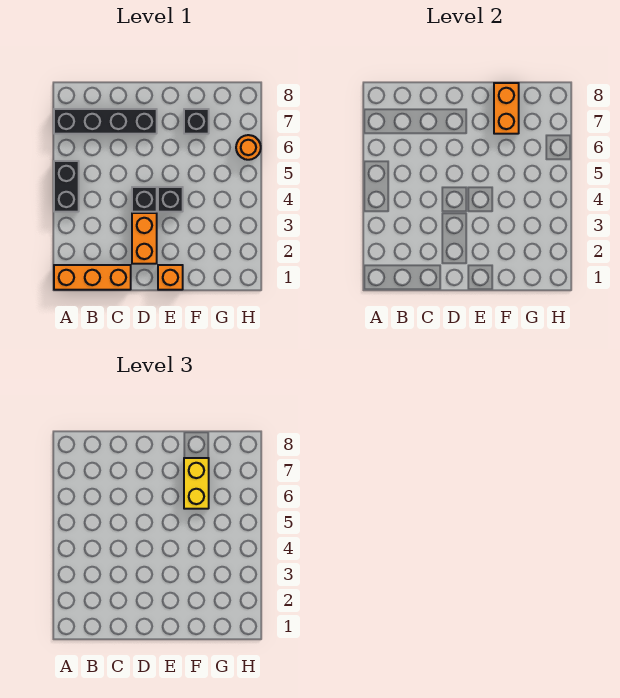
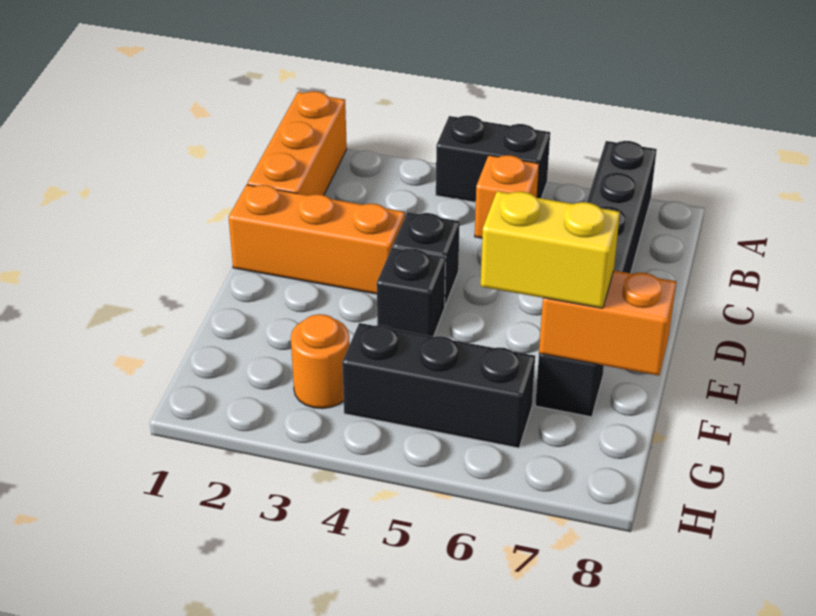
orange 1x2 brick [132,213,157,264] -> orange 1x3 brick [229,185,405,294]
orange 1x1 brick [158,265,183,290] -> orange 1x1 brick moved to [475,155,539,238]
none -> black 1x3 brick [342,323,535,448]
orange 1x1 round brick [236,135,261,160] -> orange 1x1 round brick moved to [291,314,350,409]

